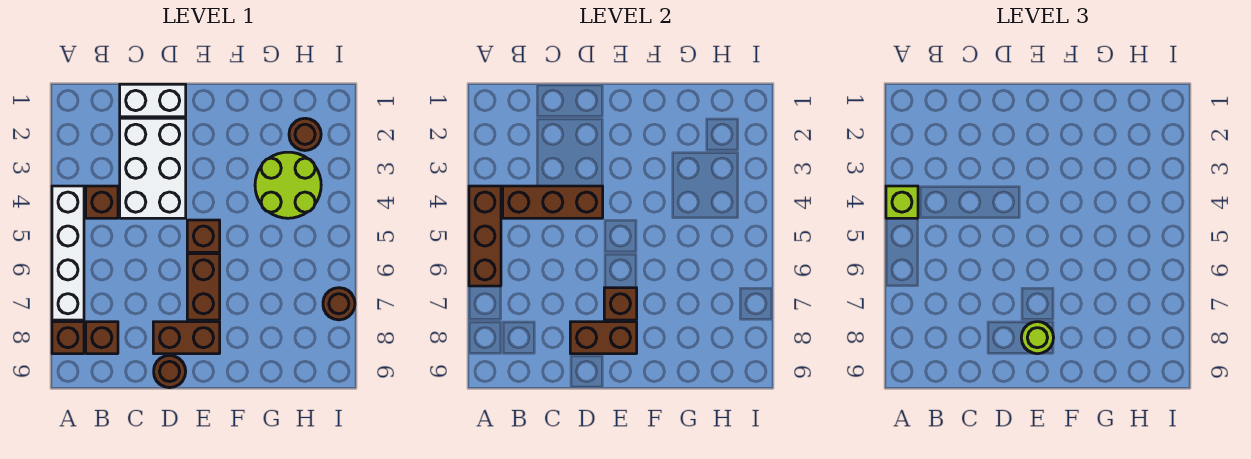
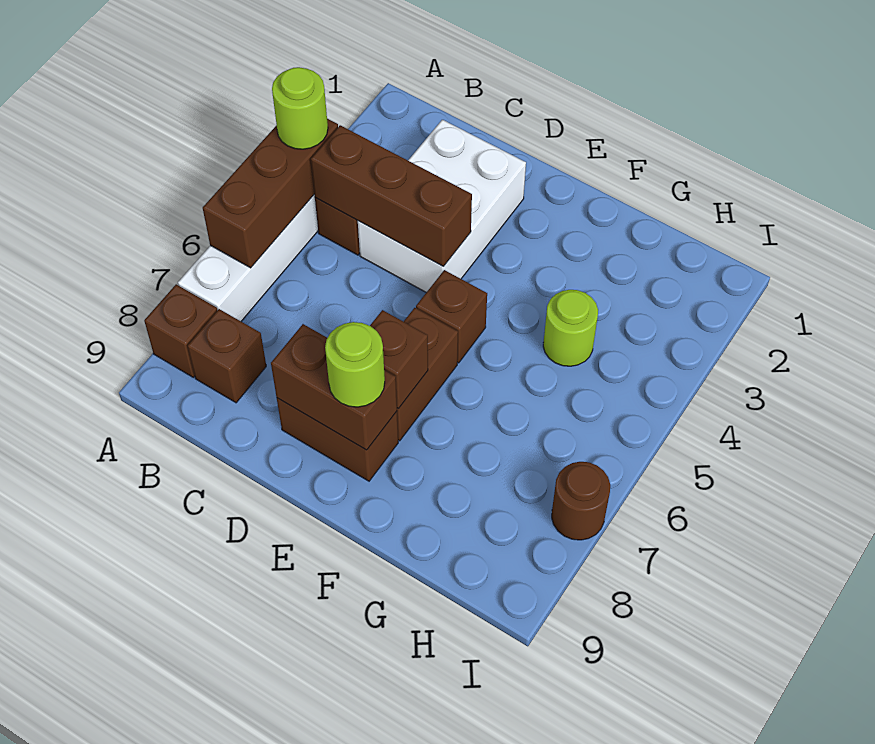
lime 1x1 brick [886,186,918,218] -> lime 1x1 round brick [272,67,328,149]
white 1x2 brick [120,84,186,117] -> none
brown 1x1 round brick [154,355,186,388] -> none
lime 2x2 round brick [255,152,321,218] -> lime 1x1 round brick [543,290,598,366]
brown 1x1 round brick [289,118,321,151] -> none

